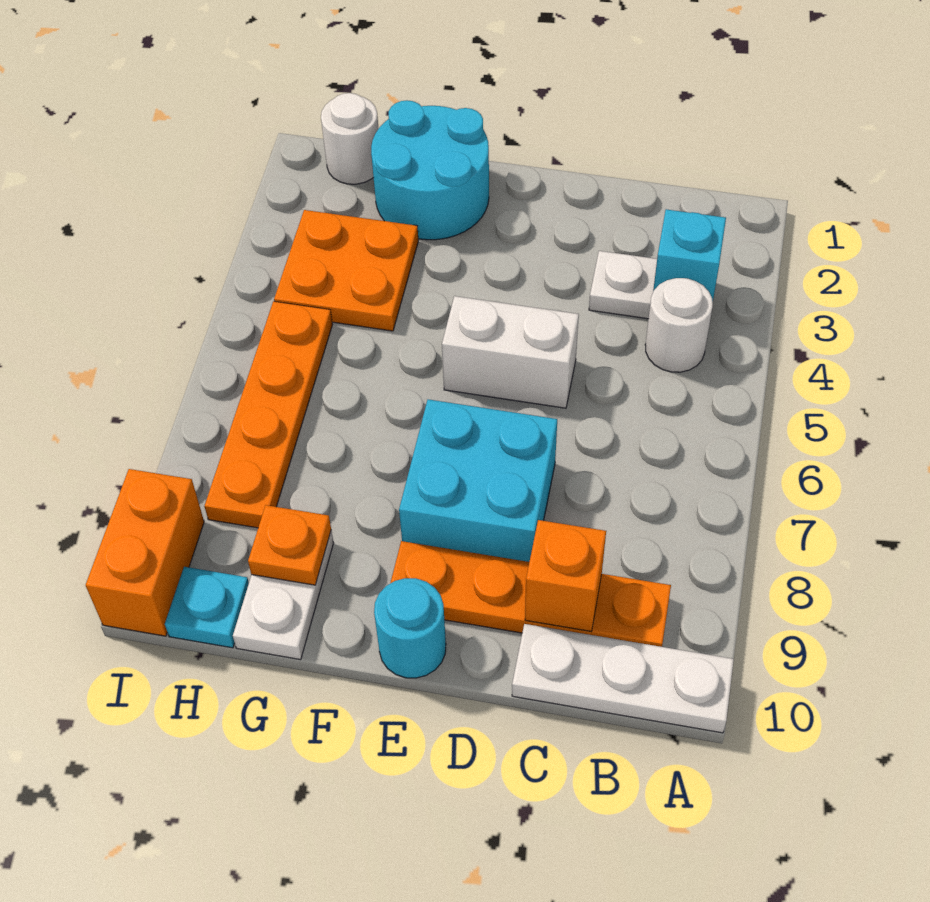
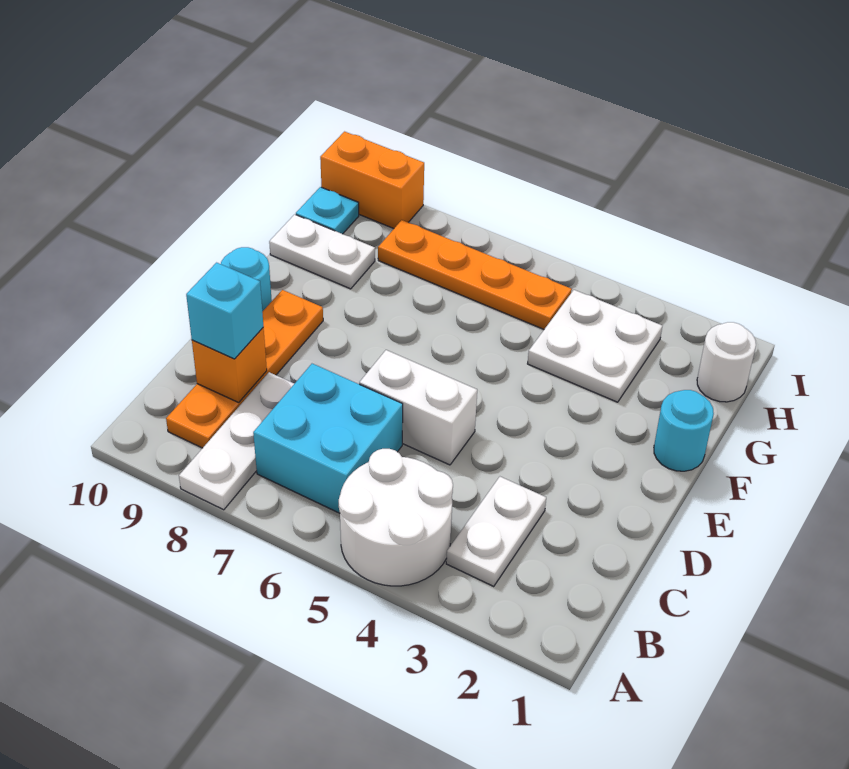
white 1x3 plate [512,624,734,733] -> white 1x3 plate moved to [179,372,294,510]
cyan 1x1 brick [653,209,726,301] -> cyan 1x1 brick moved to [186,263,264,359]
white 1x1 round brick [645,278,713,372] -> white 2x2 round brick [339,449,453,586]
white 1x2 brick [442,296,579,408] -> white 1x2 brick turned to [359,350,477,465]
cyan 2x2 brick [399,399,557,562] -> cyan 2x2 brick moved to [253,364,403,513]
cyan 2x2 round brick [371,100,489,240] -> cyan 1x1 round brick [654,390,714,471]
orange 2x2 plate [274,210,418,331] -> white 2x2 plate [528,290,662,402]
orange 1x1 plate [248,505,331,585] -> none

